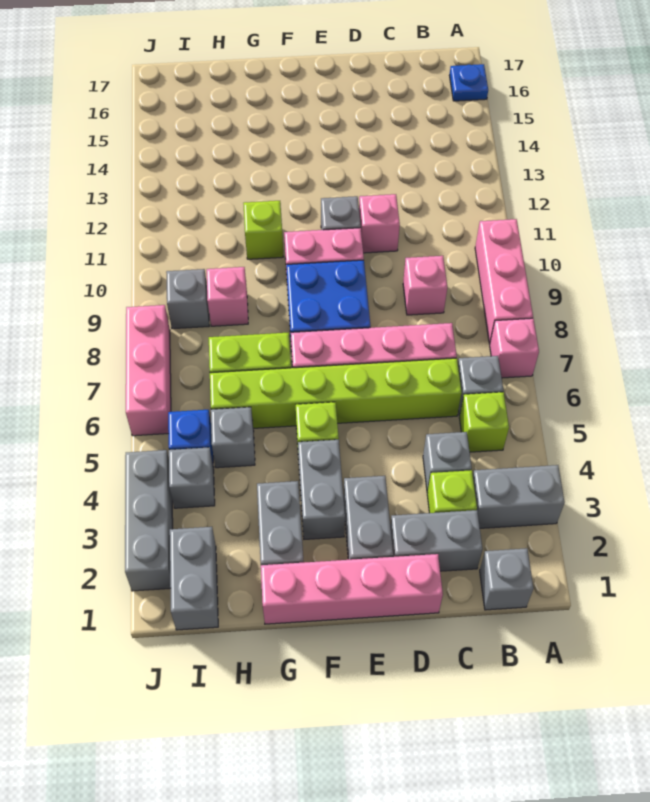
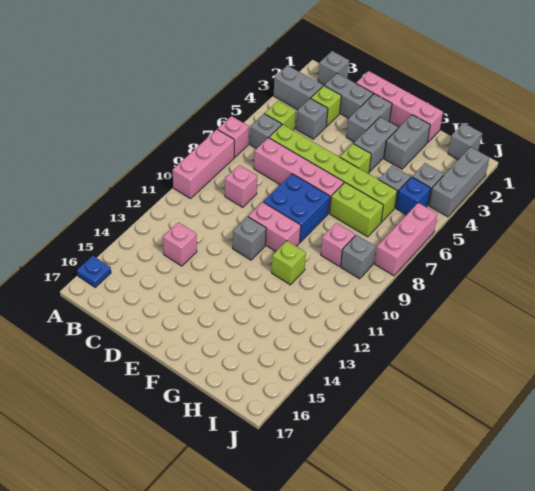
pink 1x1 brick [359,194,400,253] -> pink 1x1 brick moved to [163,222,197,266]
grey 1x2 brick [170,527,218,630] -> grey 1x1 brick [448,123,482,160]

